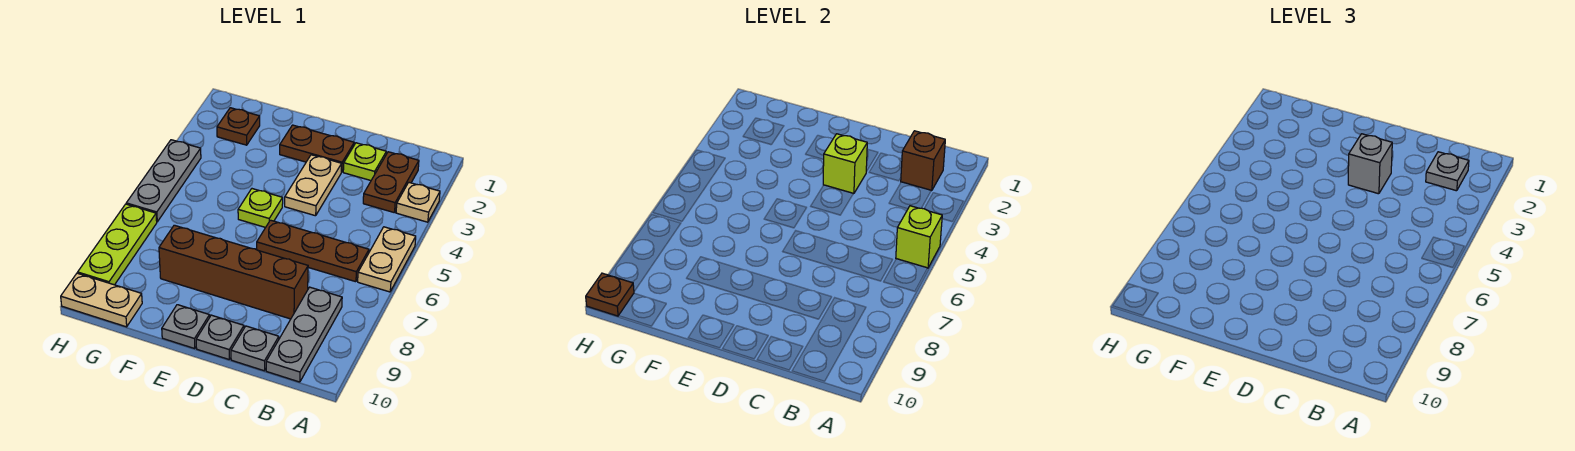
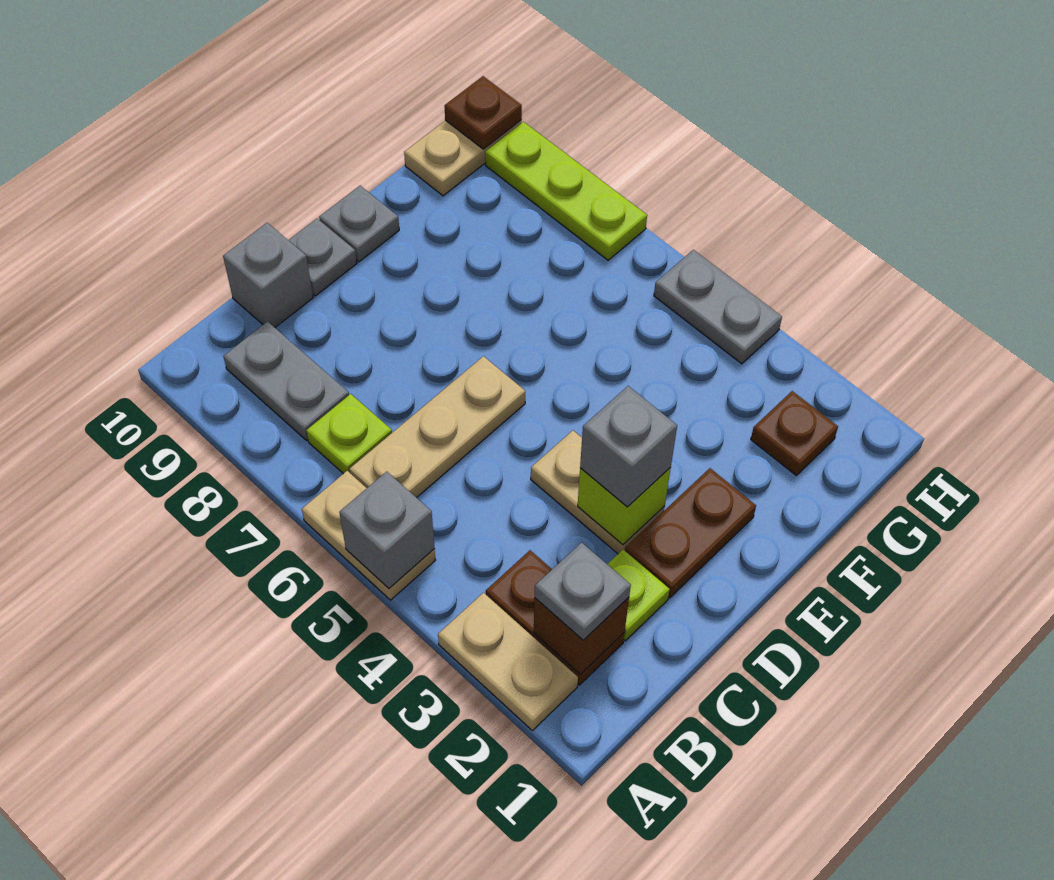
tan 1x1 plate [396,183,440,222] -> tan 1x2 plate [438,593,578,730]
lime 1x1 brick [896,206,942,268] -> grey 1x1 brick [339,472,435,588]
brown 1x3 plate [257,220,369,282] -> tan 1x3 plate [350,356,525,498]
grey 1x3 plate [266,287,342,382] -> grey 1x2 plate [223,322,349,440]
brown 1x4 brick [159,225,308,319] -> none
grey 1x1 plate [231,326,279,371] -> grey 1x1 brick [223,223,313,327]
lime 1x1 plate [238,189,283,228] -> lime 1x1 plate moved to [306,394,392,474]
grey 1x3 plate [126,140,201,222] -> grey 1x2 plate [654,250,782,364]

